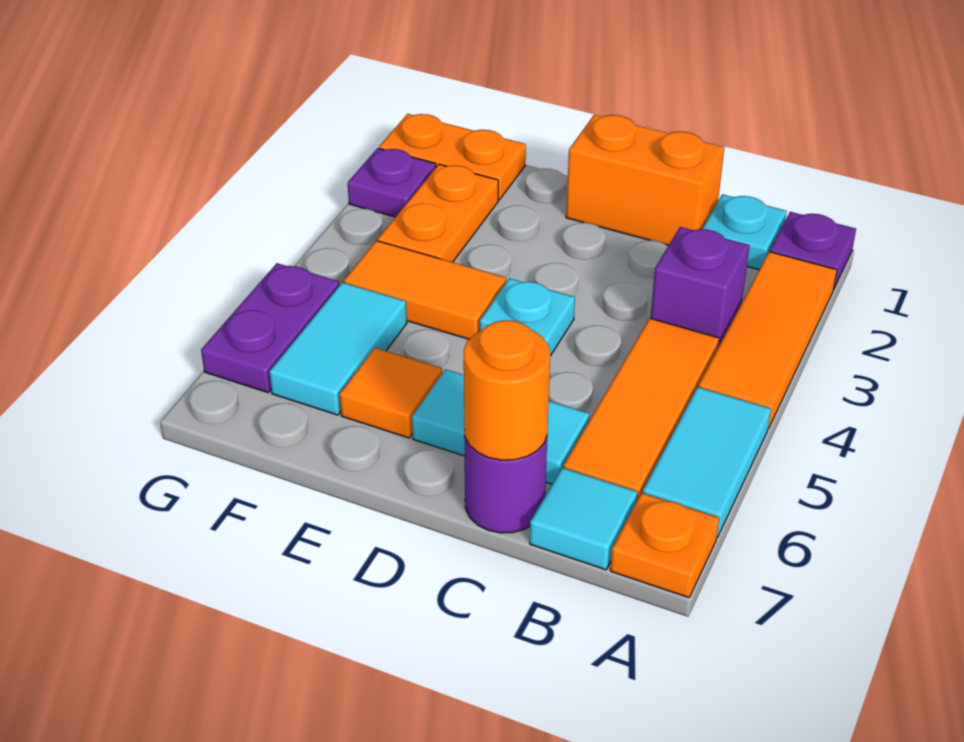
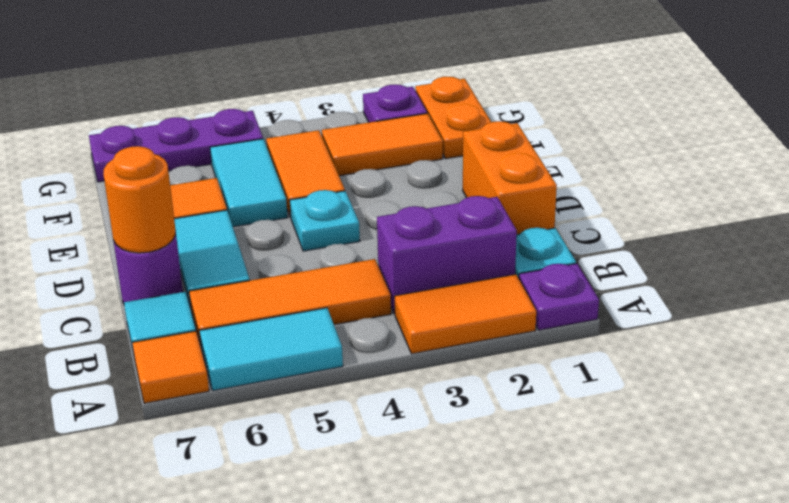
orange 1x3 tile [698,252,837,429] -> orange 1x2 tile [394,274,536,354]
orange 1x1 plate [610,493,719,598] -> orange 1x1 tile [132,331,209,403]
purple 1x1 brick [651,227,749,347] -> purple 1x2 brick [377,196,517,314]
orange 1x2 plate [378,164,498,262] -> orange 1x2 tile [322,113,443,176]
cyan 1x2 tile [269,282,407,415] -> cyan 1x2 tile turned to [210,139,288,227]
purple 1x2 plate [201,263,339,393] -> purple 1x3 plate [89,109,263,182]

